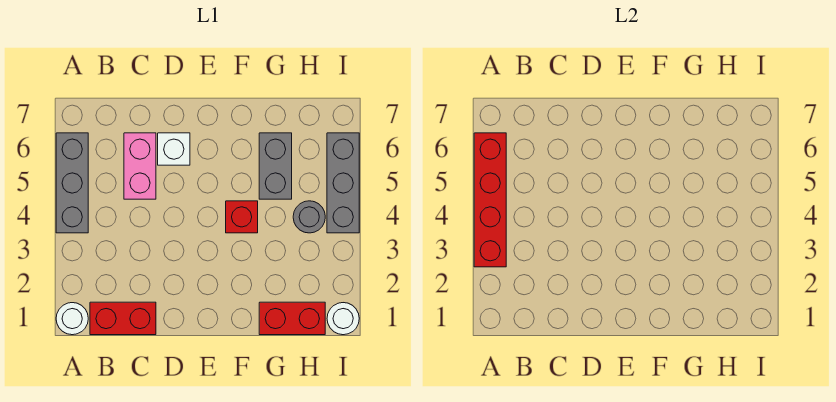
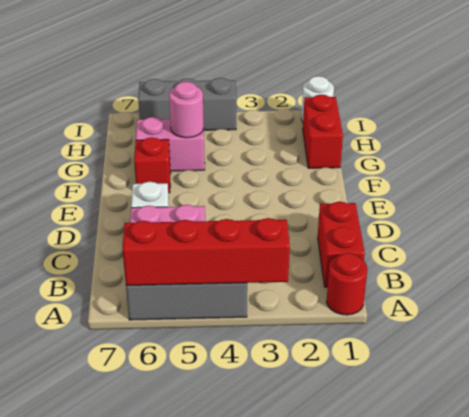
white 1x1 round brick [56,303,88,335] -> red 1x1 round brick [326,253,367,315]
red 1x1 brick [226,201,258,233] -> red 1x1 brick moved to [134,137,171,193]
grey 1x2 brick [259,133,292,199] -> pink 1x2 brick [136,117,205,171]
none -> pink 1x1 round brick [169,82,204,138]
grey 1x1 round brick [293,201,325,233] -> none

